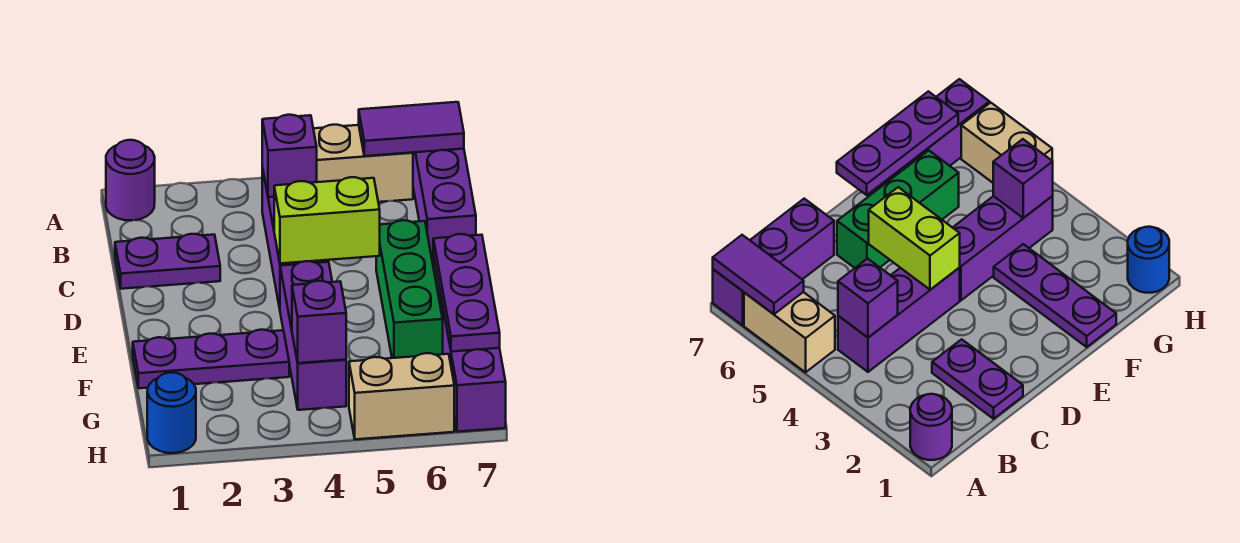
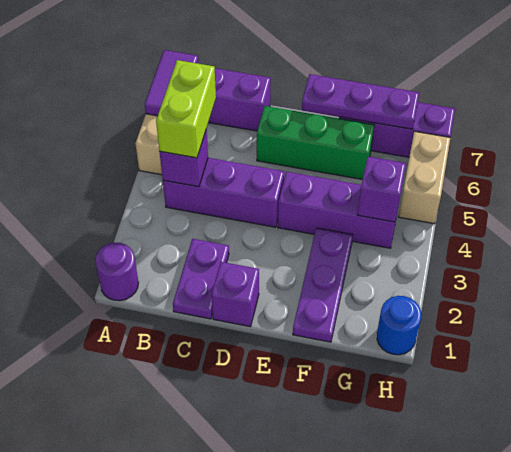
none -> purple 1x1 brick [211,262,259,327]
lime 1x2 brick [274,177,380,263] -> lime 1x2 brick moved to [156,60,216,158]

